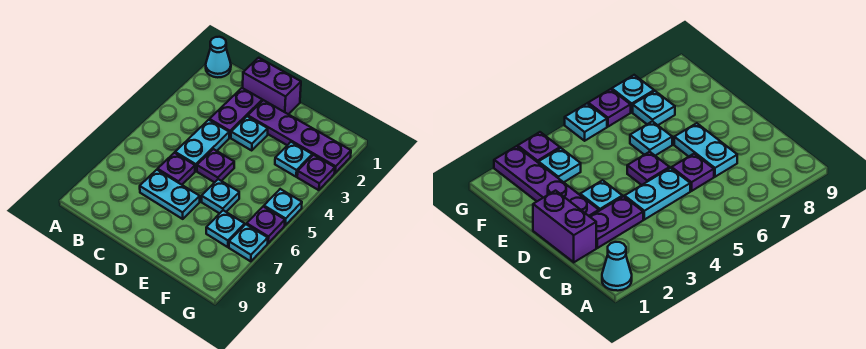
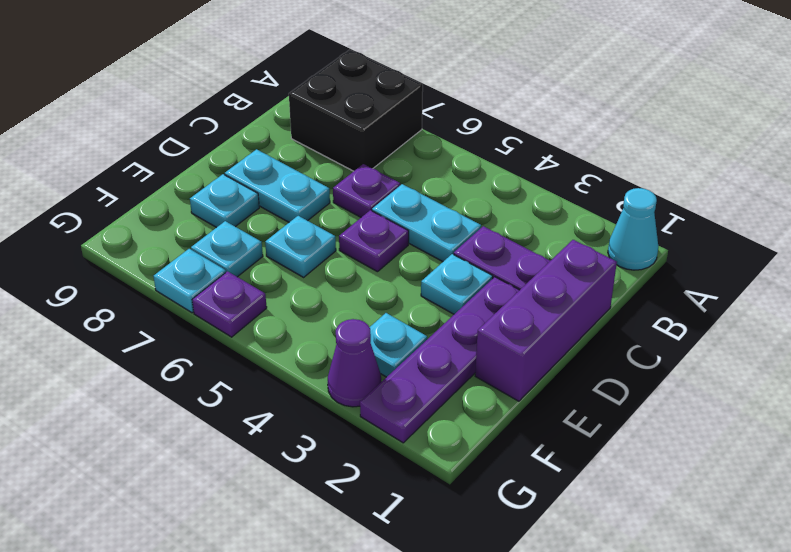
none -> black 2x2 brick [289,50,423,171]
purple 1x2 brick [243,58,301,114] -> purple 1x3 brick [475,240,617,401]
cyan 1x2 plate [140,170,200,219] -> cyan 1x2 plate turned to [225,149,330,222]
purple 1x1 plate [297,155,335,190] -> purple 1x1 cone [328,319,381,407]
cyan 1x1 plate [264,189,302,225] -> cyan 1x1 plate moved to [190,174,259,228]

